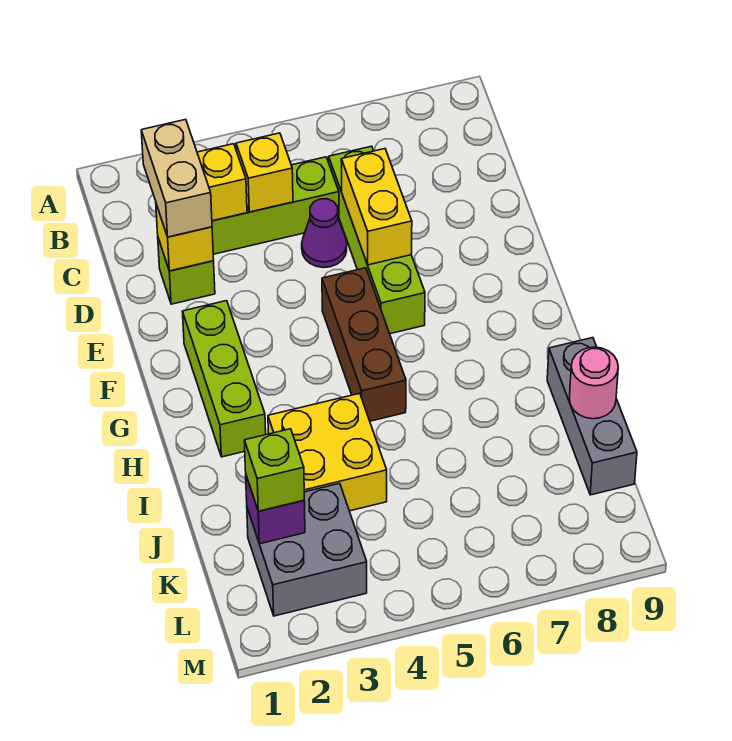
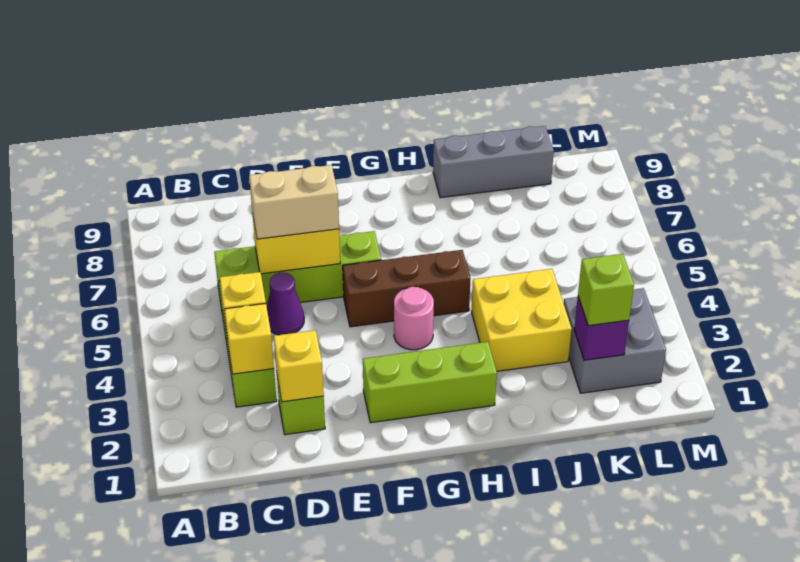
tan 1x2 brick [141,119,212,237] -> tan 1x2 brick moved to [249,165,339,239]
pink 1x1 round brick [569,347,618,419] -> pink 1x1 round brick moved to [394,287,434,350]

